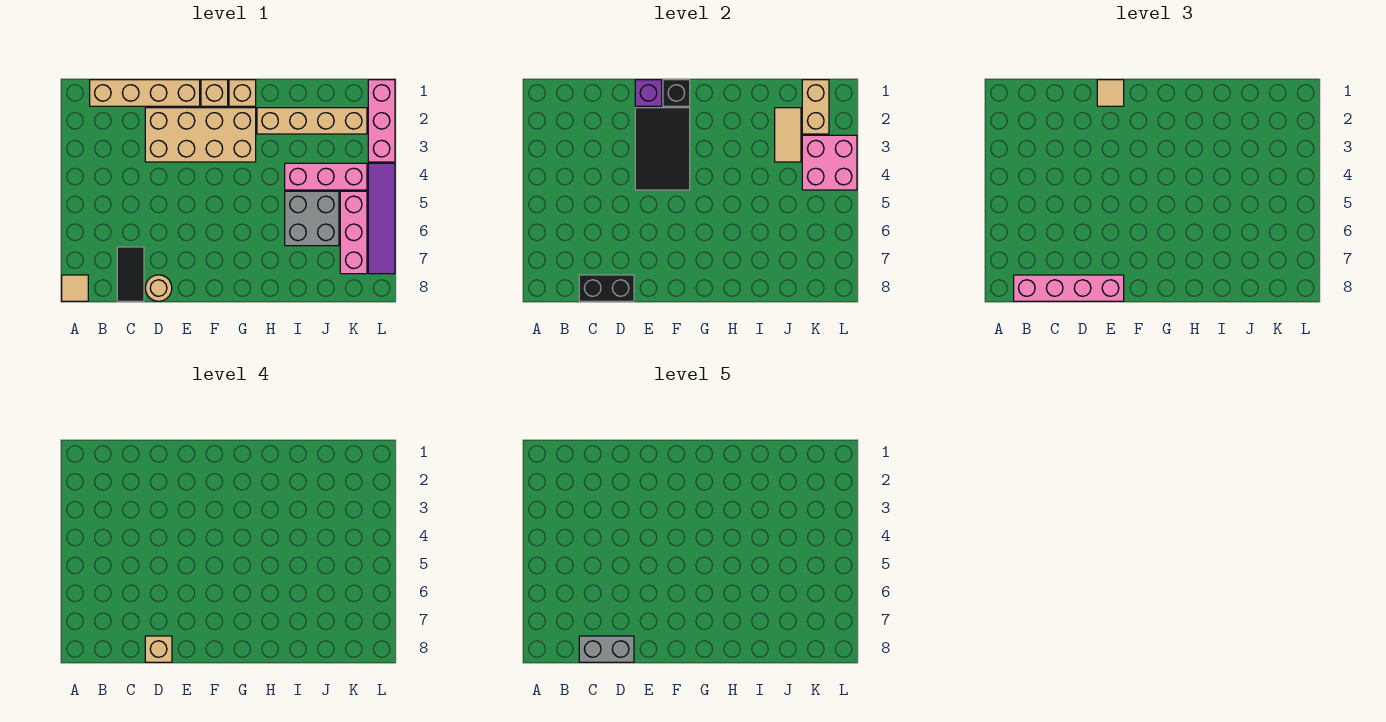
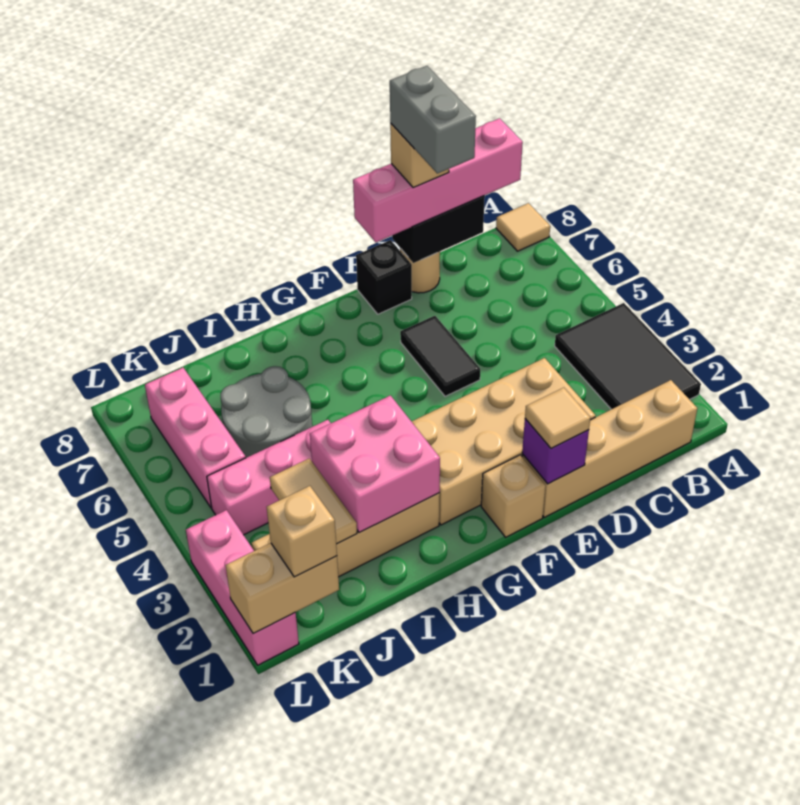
black 1x2 tile [117,247,144,301] -> black 1x2 tile moved to [400,316,480,396]
grey 1x2 brick [579,636,634,662] -> grey 1x2 brick turned to [390,66,476,173]
black 2x3 tile [635,108,690,190] -> black 2x3 tile moved to [555,303,701,409]
black 1x1 brick [663,80,690,106] -> black 1x1 brick moved to [356,240,412,314]
tan 1x1 brick [229,80,256,106] -> tan 1x1 brick moved to [267,486,337,577]
grey 2x2 brick [285,191,339,246] -> grey 2x2 round brick [221,366,312,458]
tan 1x2 brick [802,80,829,134] -> tan 1x2 brick turned to [226,543,339,633]
pink 2x2 brick [802,135,857,190] -> pink 2x2 brick moved to [310,396,440,533]
purple 1x4 tile [368,163,395,274] -> none

